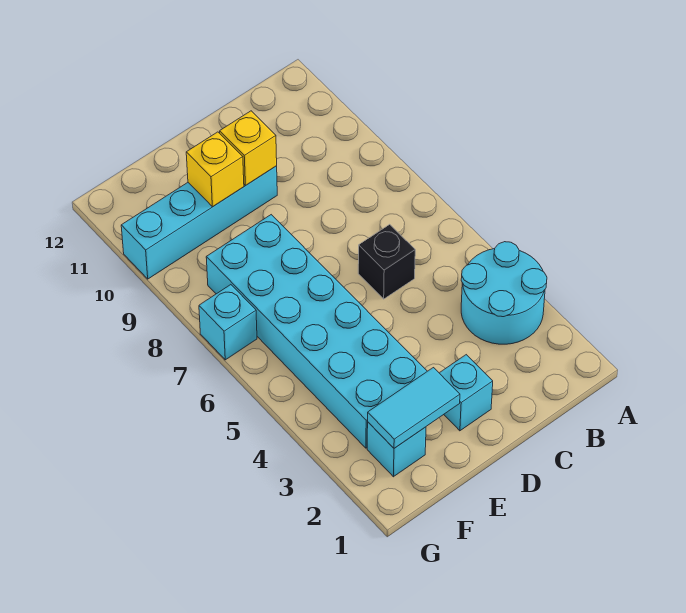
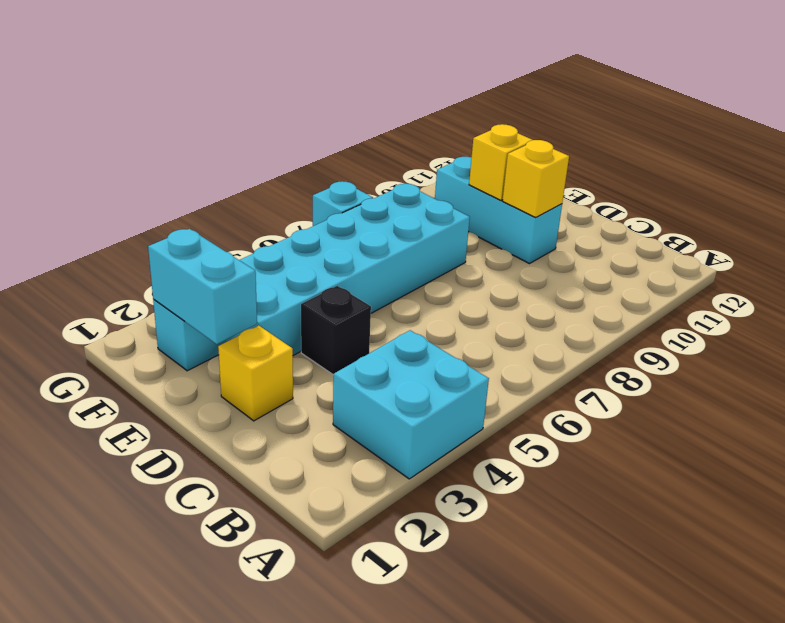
cyan 2x2 round brick [461,242,547,344] -> cyan 2x2 brick [333,330,489,479]
black 1x1 brick [358,224,415,299] -> black 1x1 brick moved to [301,286,371,375]
cyan 1x1 brick [440,355,493,431] -> yellow 1x1 brick [218,326,293,421]
cyan 1x4 brick [121,166,277,279] -> cyan 1x3 brick [435,157,562,264]
cyan 1x2 tile [368,368,460,448] -> cyan 1x2 brick [148,229,257,344]

